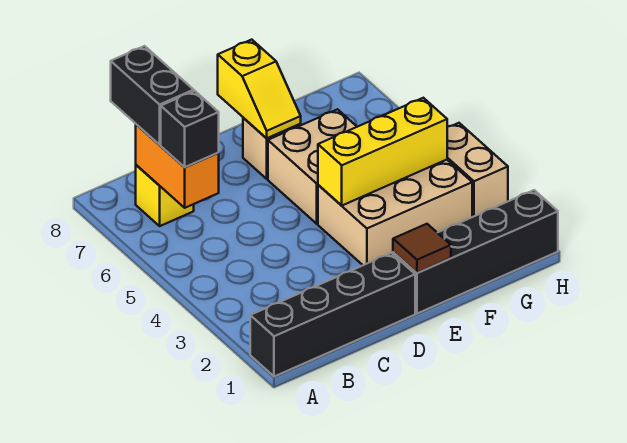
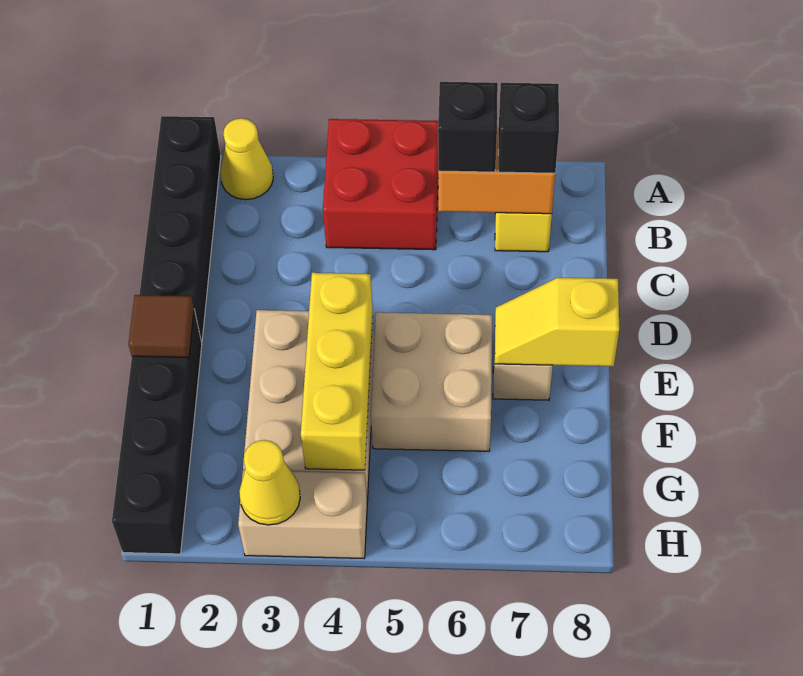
none -> yellow 1x1 cone [220,118,273,200]
none -> red 2x2 brick [323,119,438,250]
black 1x2 brick [111,46,194,145] -> black 1x1 brick [498,83,559,173]
none -> yellow 1x1 cone [239,440,300,525]

